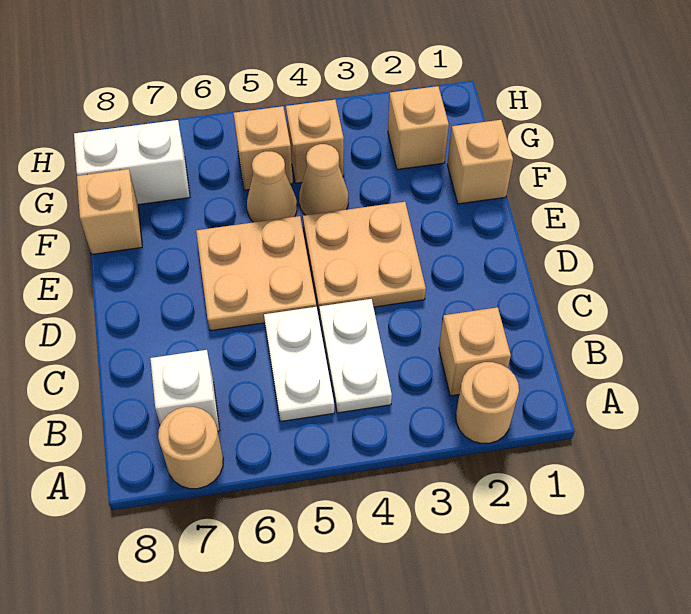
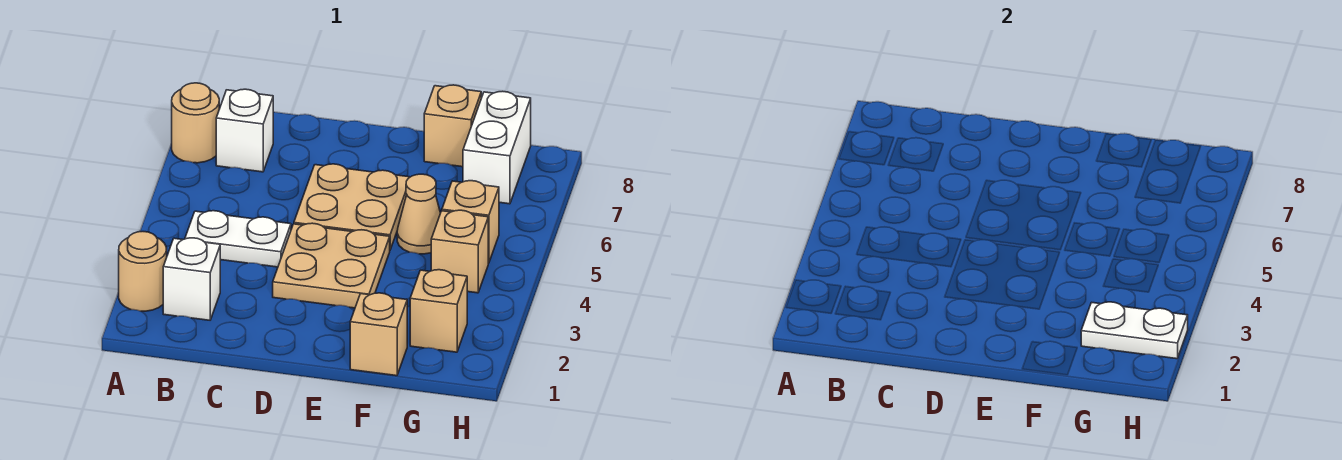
tan 1x1 brick [439,307,511,396] -> white 1x1 brick [163,238,220,320]
white 1x2 plate [264,307,334,422] -> white 1x2 plate moved to [1081,302,1188,359]
tan 1x1 cone [299,144,348,215] -> none

